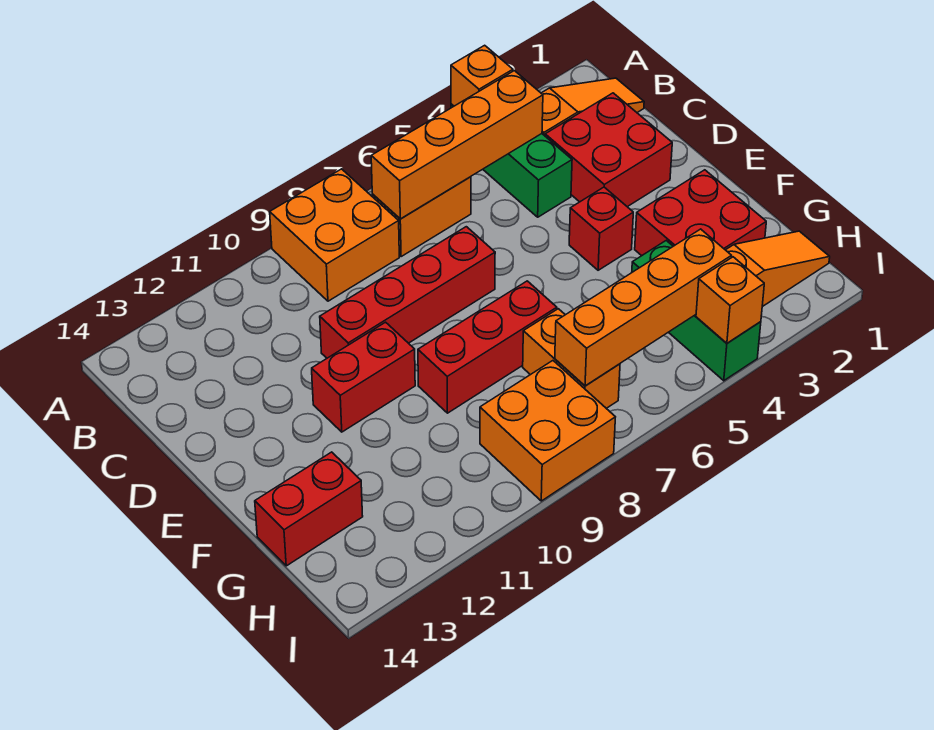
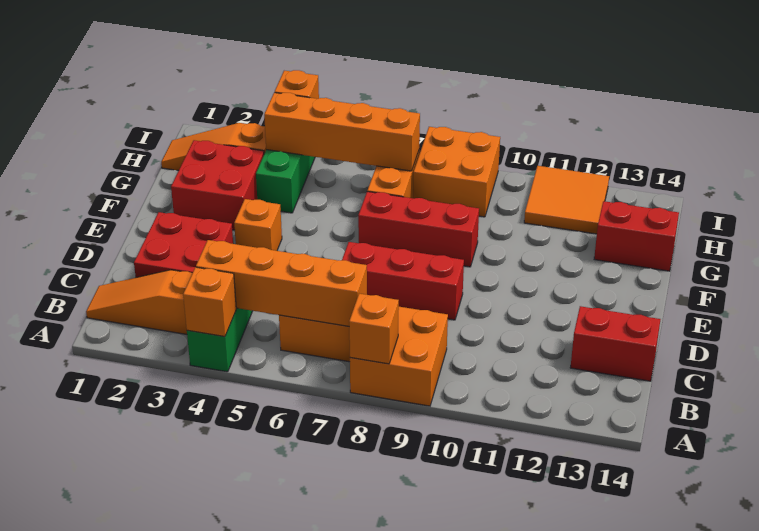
none -> orange 1x1 brick [349,294,399,364]
red 1x4 brick [320,227,495,358] -> red 1x3 brick [342,242,464,320]
red 1x1 brick [569,187,633,270] -> orange 1x1 brick [234,199,282,251]
red 1x2 brick [312,322,415,432] -> red 1x2 brick moved to [570,306,661,381]
none -> orange 2x2 tile [524,166,609,234]

